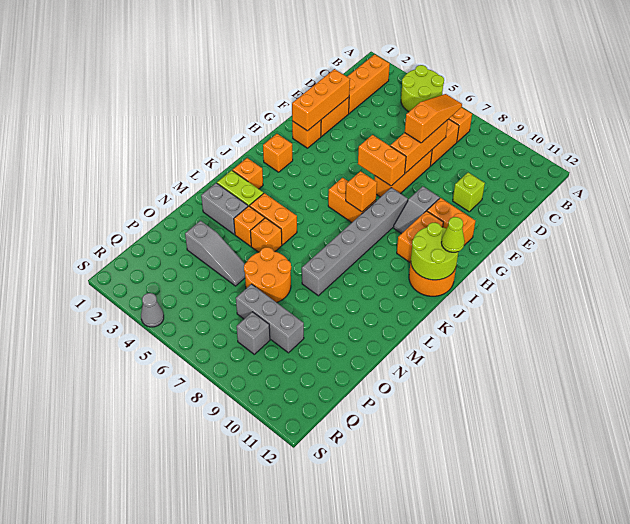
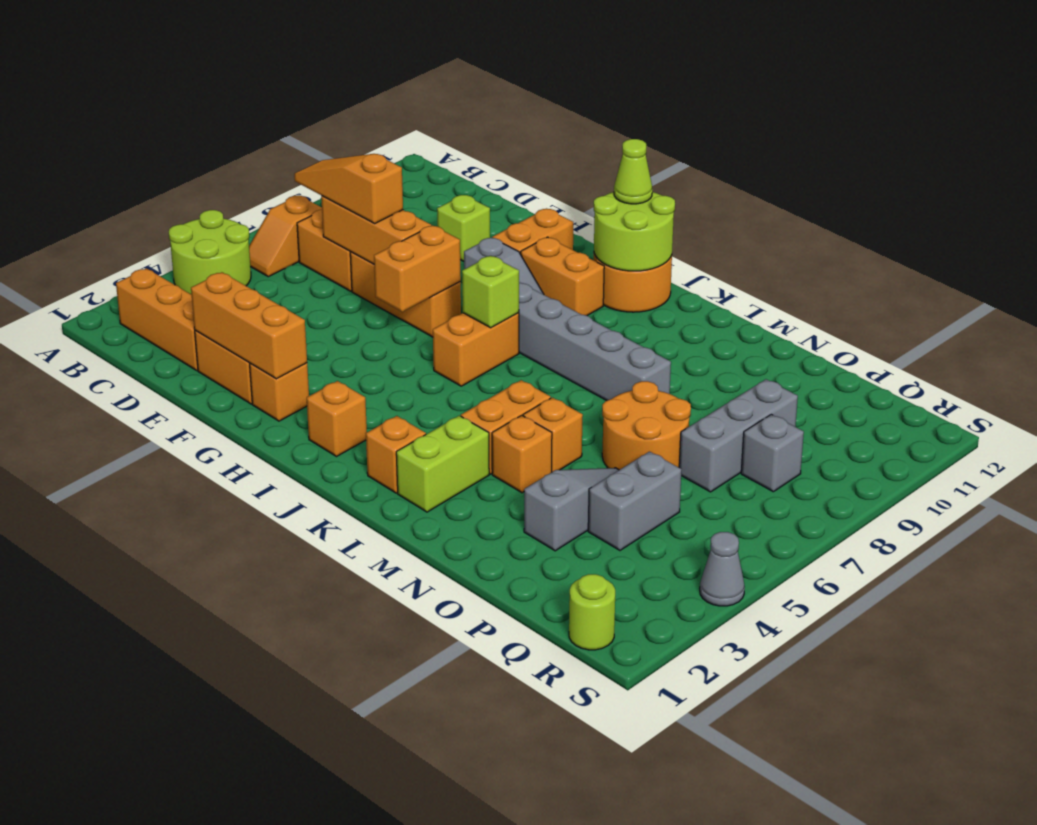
orange 1x1 brick [346,171,377,212] -> lime 1x1 brick [462,256,519,328]
grey 1x2 brick [201,183,248,234] -> grey 1x2 brick moved to [588,452,682,550]
none -> lime 1x1 round brick [569,574,615,650]

